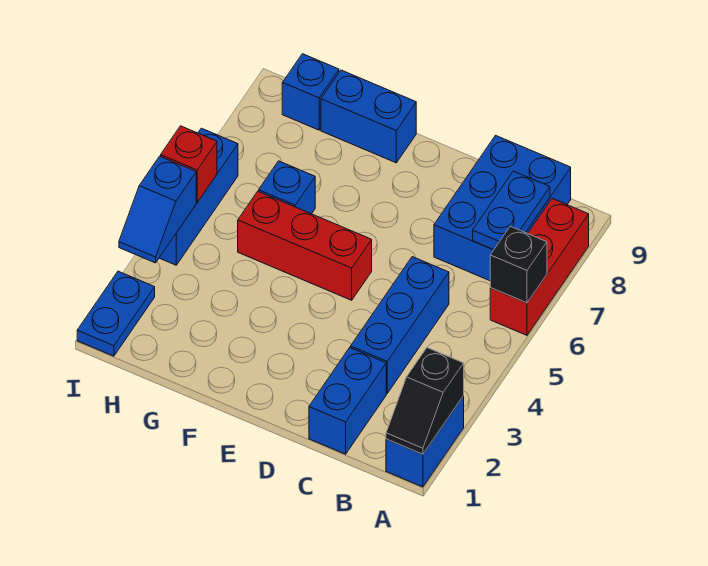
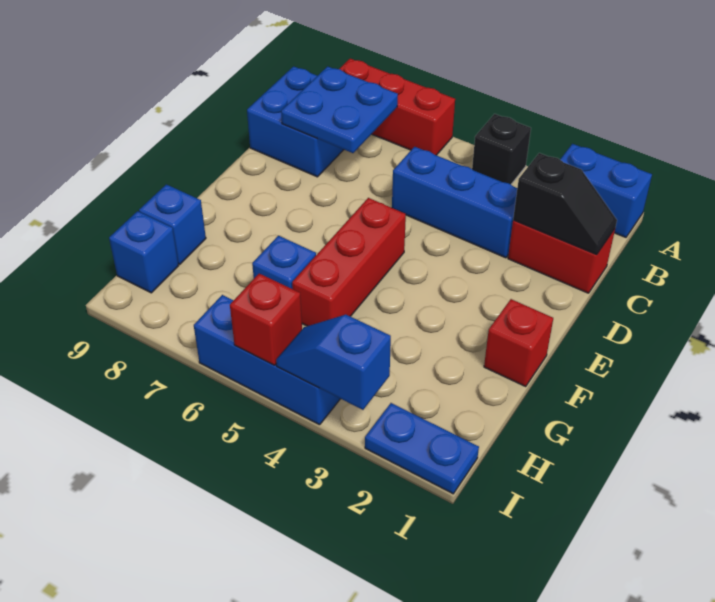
black 1x2 slope [386,348,464,454] -> black 1x2 slope moved to [513,153,617,255]
black 1x1 brick [490,226,547,303] -> black 1x1 brick moved to [472,114,531,184]
blue 2x3 brick [434,136,571,281] -> blue 2x2 brick [247,66,344,177]
blue 1x2 plate [473,171,550,250] -> blue 2x2 plate [281,66,398,153]
blue 1x2 brick [309,348,386,454] -> red 1x2 brick [508,220,615,293]
none -> red 1x1 brick [484,299,553,386]
blue 1x2 brick [321,70,416,163] -> blue 1x1 brick [139,184,206,264]
blue 1x2 slope [119,156,196,263] -> blue 1x2 slope turned to [276,315,391,410]

